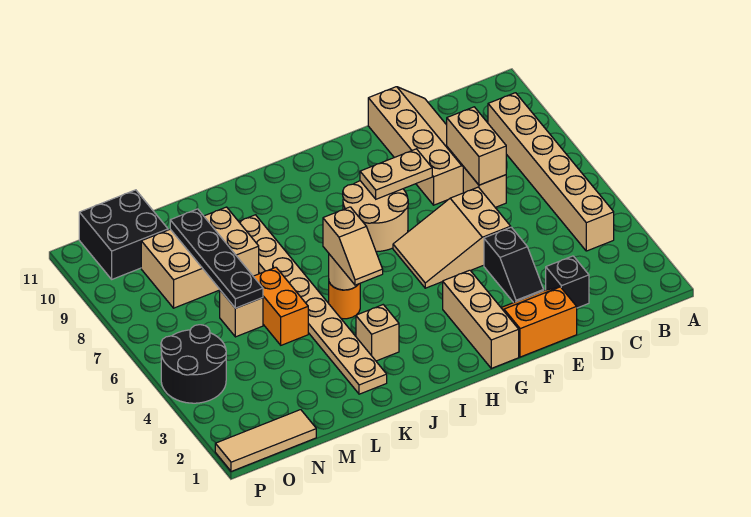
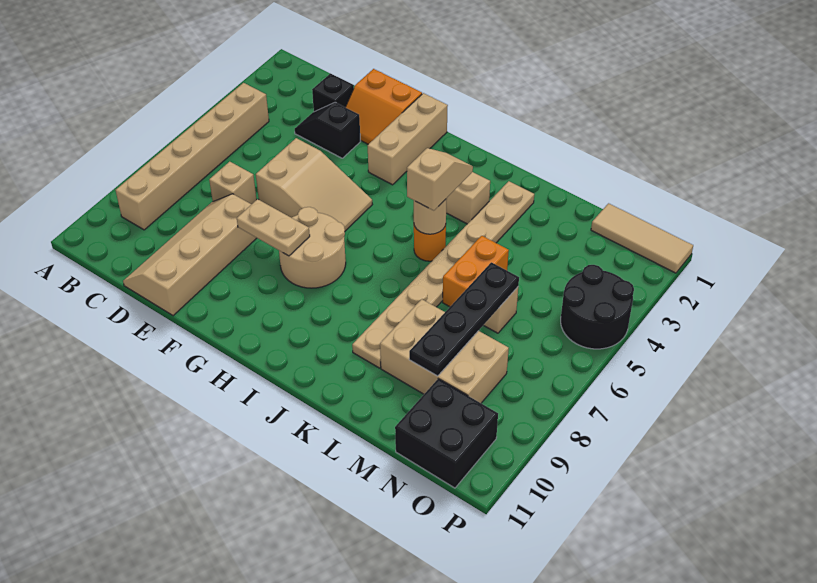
tan 1x2 brick [447,107,506,185] -> none
black 1x2 slope [484,227,544,303] -> black 1x2 slope turned to [295,102,361,158]

